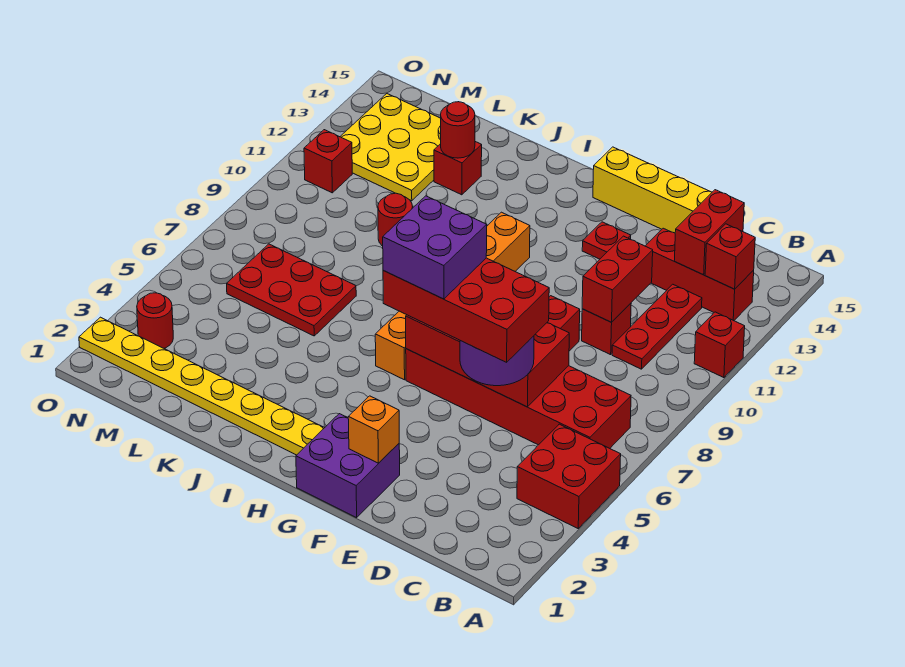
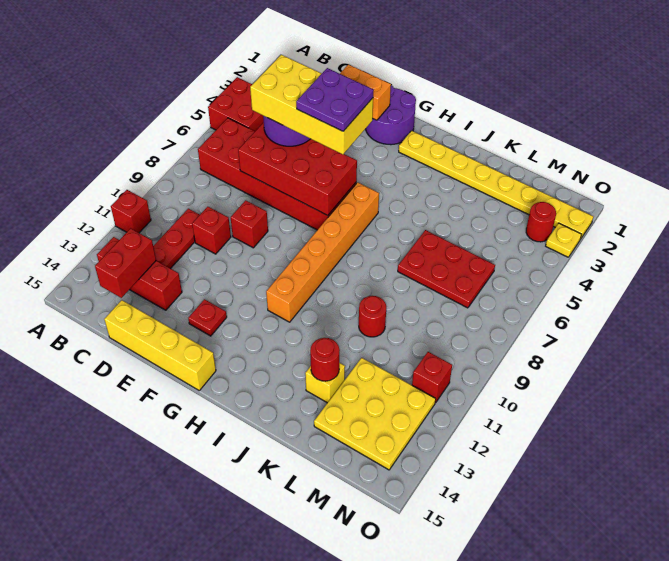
red 1x1 brick [705,224,755,289] -> none
red 2x4 brick [383,258,549,362] -> yellow 2x4 brick [250,55,373,154]
red 1x2 brick [582,236,653,322] -> none
purple 2x2 brick [296,414,400,518] -> purple 2x2 round brick [366,85,416,145]
orange 1x1 brick [348,396,399,463] -> orange 1x2 brick [340,64,391,120]
purple 2x2 brick [383,196,487,299] -> purple 2x2 plate [296,68,374,131]
red 1x1 brick [434,142,482,195] -> yellow 1x1 brick [305,363,345,403]
none -> yellow 1x1 plate [546,223,582,257]

